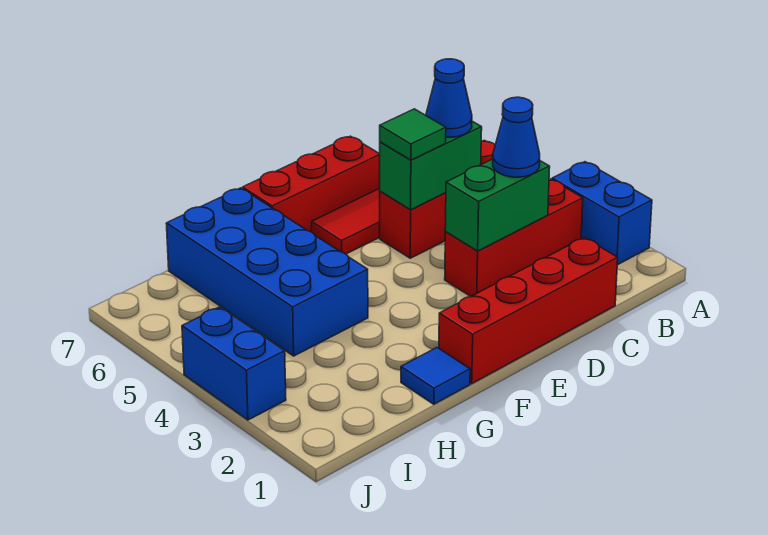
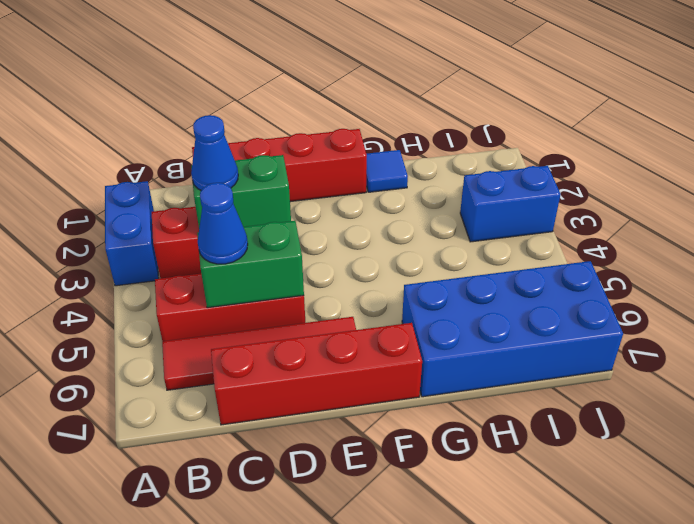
green 1x1 tile [380,109,446,160] -> none
red 1x3 brick [243,136,380,232] -> red 1x4 brick [211,323,422,425]
blue 2x4 brick [166,188,368,356] -> blue 2x4 brick turned to [402,261,623,397]
blue 1x2 brick [182,307,286,420] -> blue 1x2 brick turned to [460,166,561,242]

